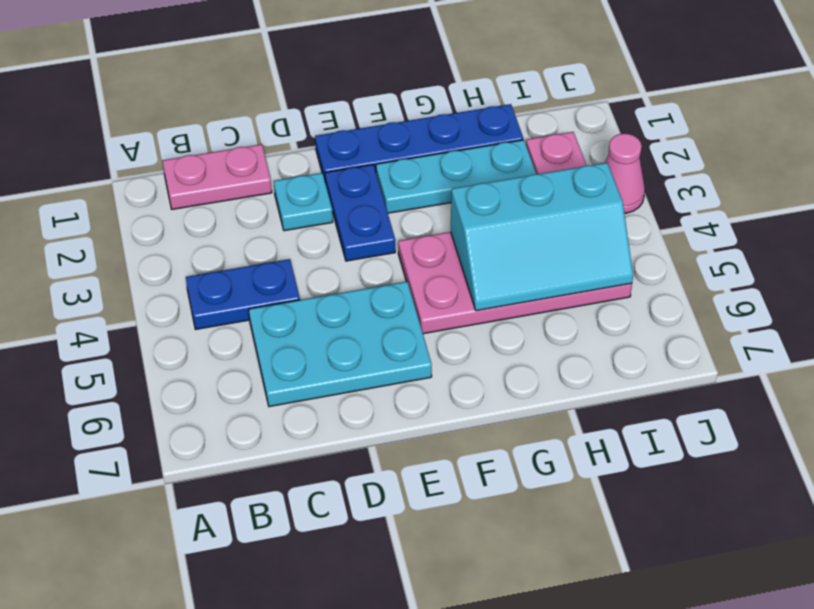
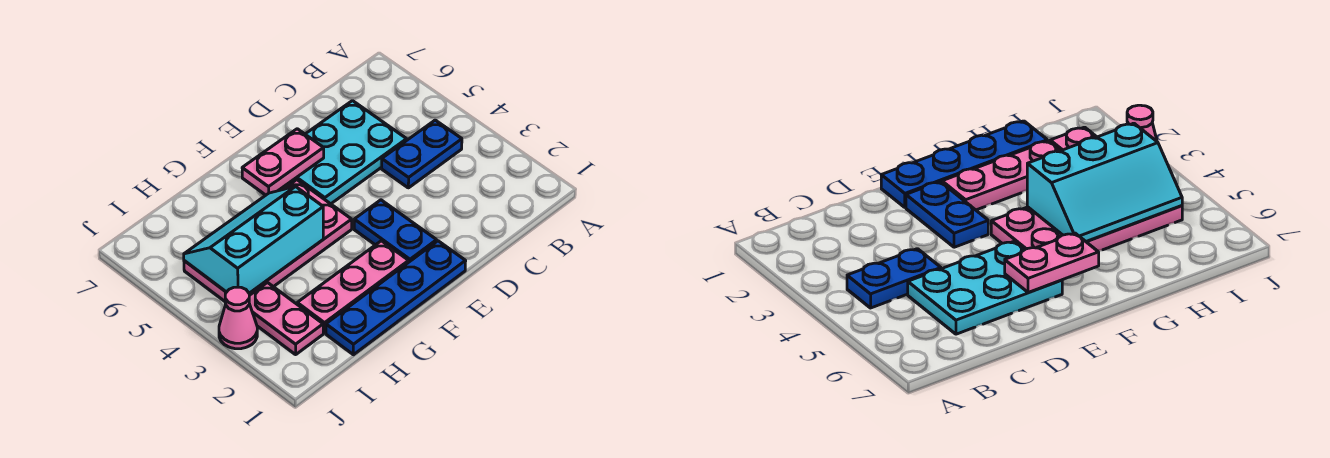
pink 1x2 plate [163,144,272,209] -> pink 1x2 plate moved to [242,129,324,195]
cyan 1x1 plate [274,173,333,231] -> none
cyan 1x3 plate [376,140,536,213] -> pink 1x3 plate [297,241,409,333]

